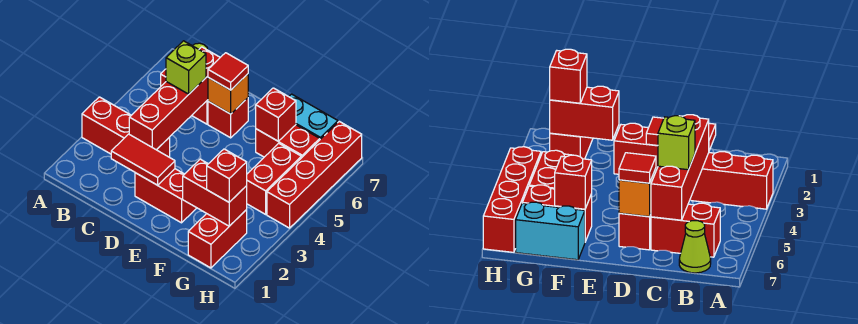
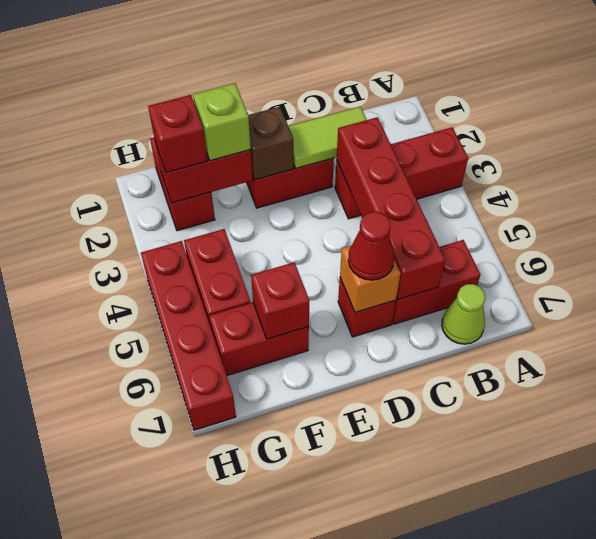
red 1x2 tile [111,134,175,185] -> lime 1x2 tile [288,107,367,168]
lime 1x1 brick [166,41,206,94] -> lime 1x1 brick moved to [193,83,251,161]
red 1x1 tile [208,53,248,90] -> red 1x1 cone [348,212,395,280]
none -> brown 1x1 brick [248,107,294,180]
cyan 1x2 brick [289,94,338,139] -> none

